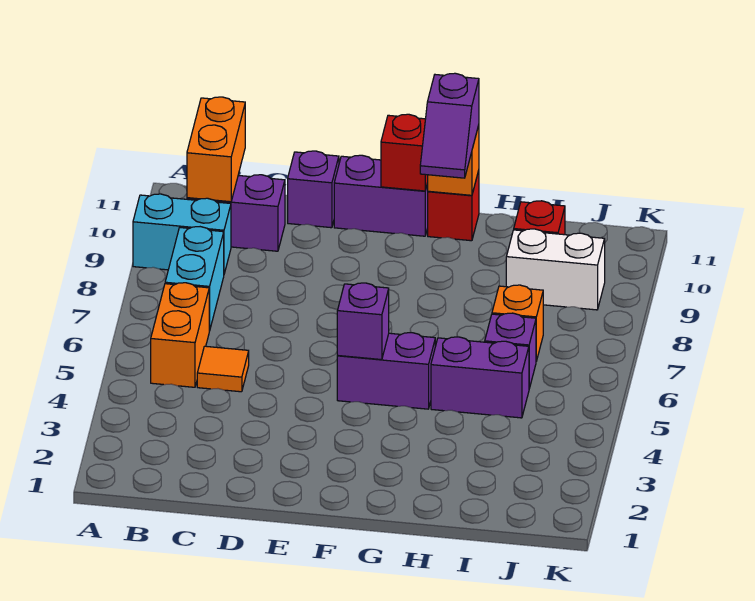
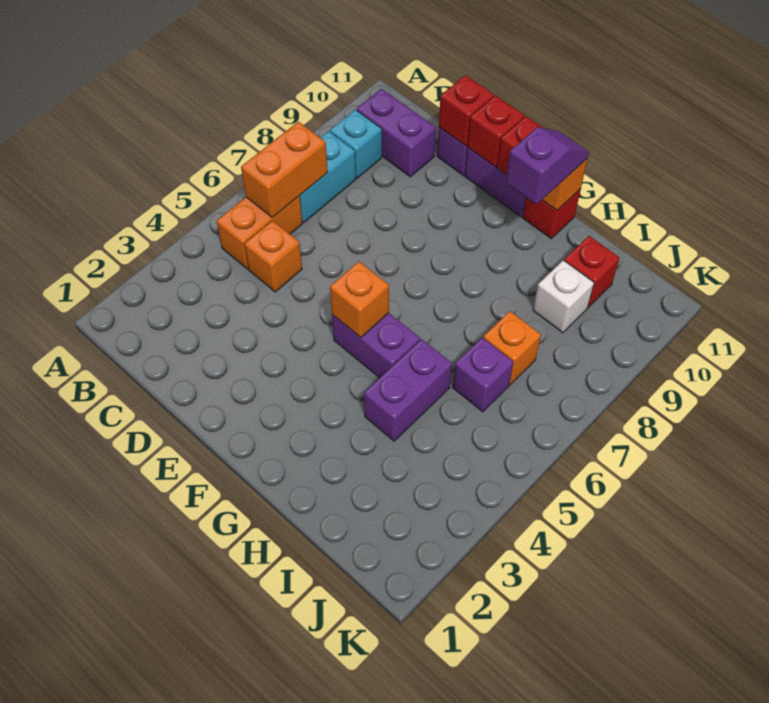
cyan 1x2 brick [133,194,231,274] -> cyan 1x1 brick [330,110,382,178]
orange 1x2 brick [187,97,245,202] -> orange 1x2 brick moved to [241,122,328,218]
orange 1x1 tile [197,346,249,392] -> orange 1x1 brick [244,220,302,292]
none -> red 1x1 brick [439,75,494,146]
none -> red 1x1 brick [468,95,524,167]
purple 1x1 brick [337,283,389,360] -> orange 1x1 brick [330,261,389,337]
purple 1x2 slope [420,73,479,178] -> purple 1x2 slope turned to [506,127,589,204]
purple 1x2 brick [431,337,529,418] -> purple 1x2 brick turned to [364,339,452,441]
white 1x2 brick [506,229,605,310] -> white 1x1 brick [533,260,594,333]

